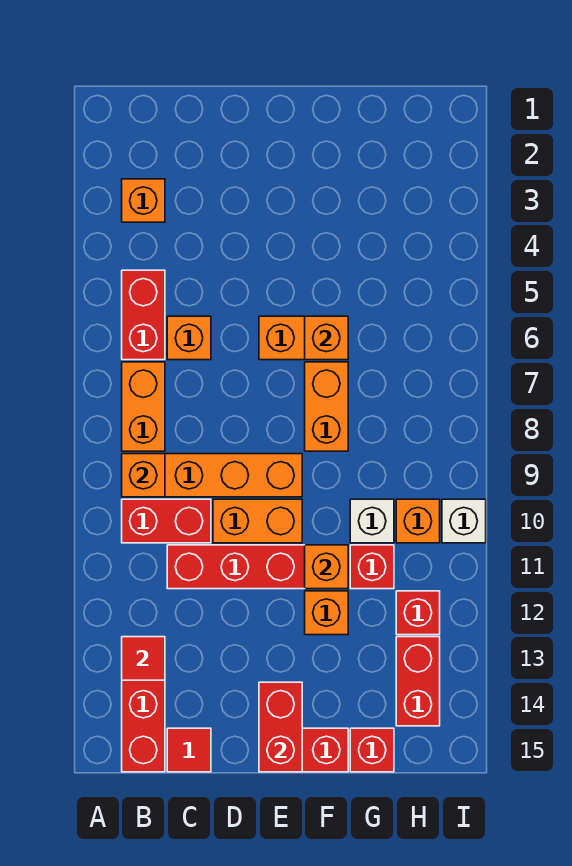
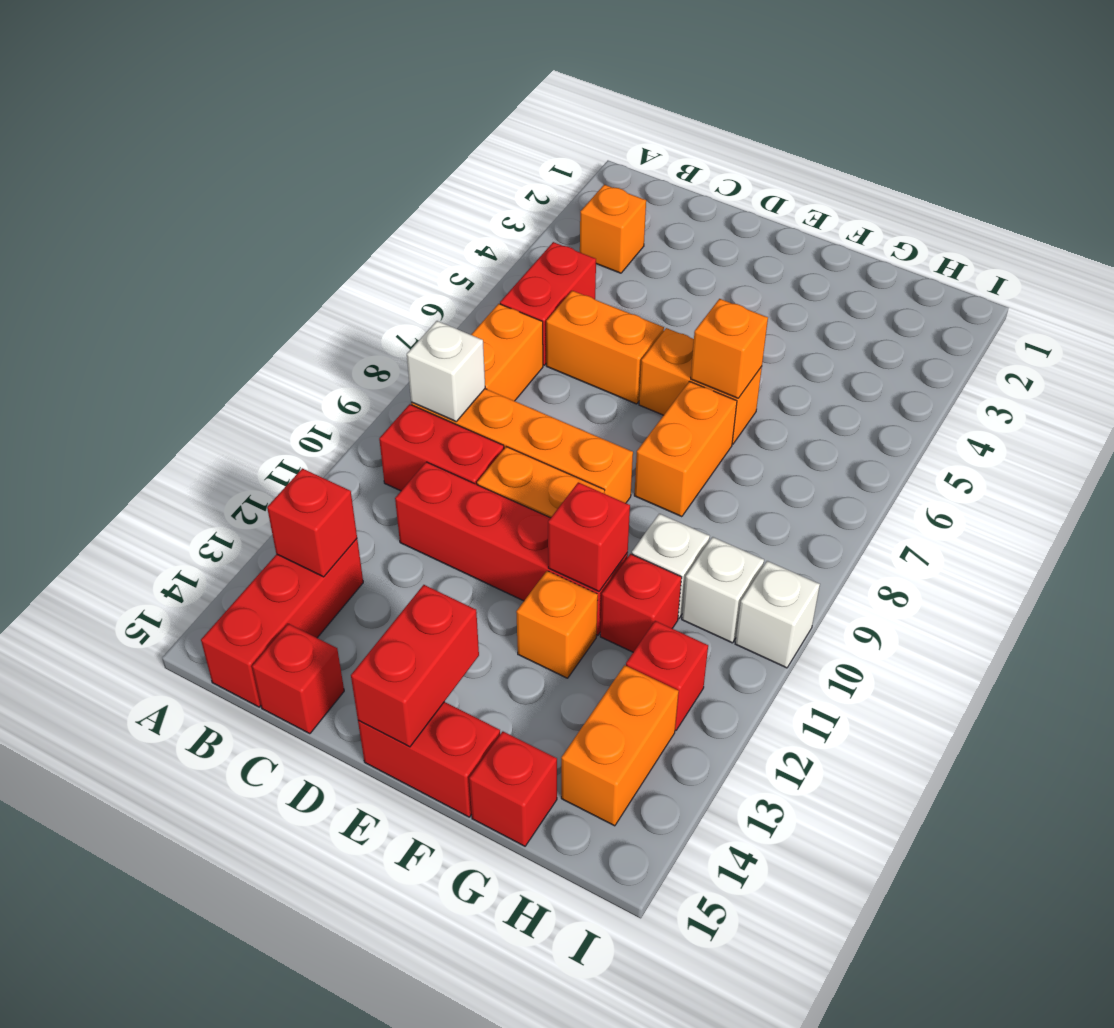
orange 1x1 brick [122,454,165,497] -> white 1x1 brick [407,321,485,421]
red 1x1 tile [122,637,165,680] -> red 1x1 brick [267,468,357,577]
orange 1x1 brick [167,316,211,360] -> orange 1x2 brick [546,291,664,404]
red 1x1 tile [167,728,211,772] -> red 1x1 brick [252,624,344,734]
orange 1x1 brick [305,545,348,589] -> red 1x1 brick [548,482,630,591]
orange 1x1 brick [396,499,440,543] -> white 1x1 brick [682,537,764,643]
red 1x2 brick [396,637,440,726] -> orange 1x2 brick [561,665,679,826]

